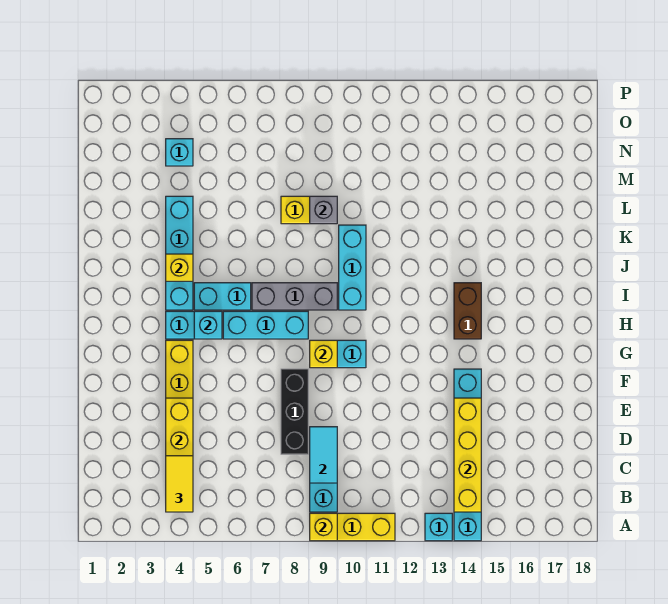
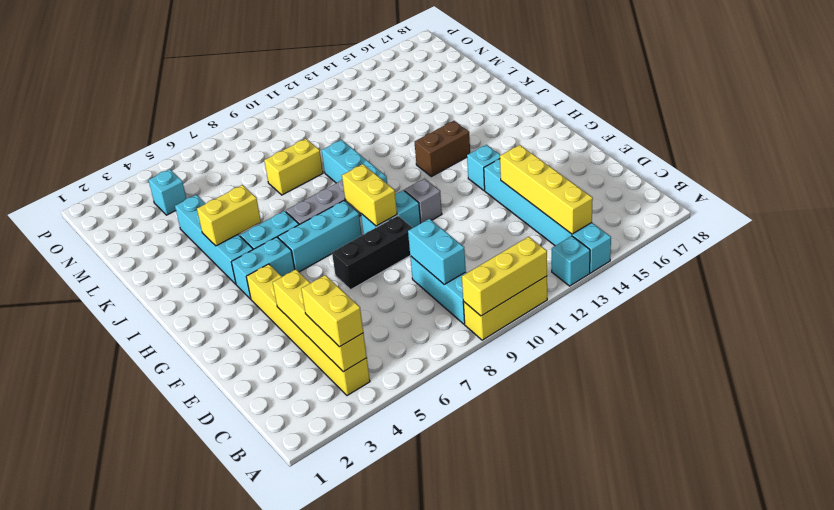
yellow 1x1 brick [310,513,337,541] -> yellow 1x3 brick [462,237,547,316]
yellow 1x2 tile [166,456,193,512] -> yellow 1x2 brick [301,275,363,347]
cyan 1x2 tile [310,427,337,483] -> cyan 1x2 brick [408,219,466,285]
black 1x3 brick [281,369,308,454] -> black 1x3 brick turned to [332,216,412,290]
yellow 1x1 brick [310,340,337,368] -> yellow 1x2 brick [342,164,397,226]
cyan 1x1 brick [194,311,222,339] -> cyan 1x1 brick moved to [467,145,500,191]
brown 1x2 brick [454,283,481,339] -> brown 1x2 brick turned to [415,121,470,177]
yellow 1x1 brick [166,254,193,281] -> yellow 1x2 brick [197,185,261,246]
grey 1x1 brick [310,196,337,224] -> grey 1x1 brick moved to [404,179,442,223]

